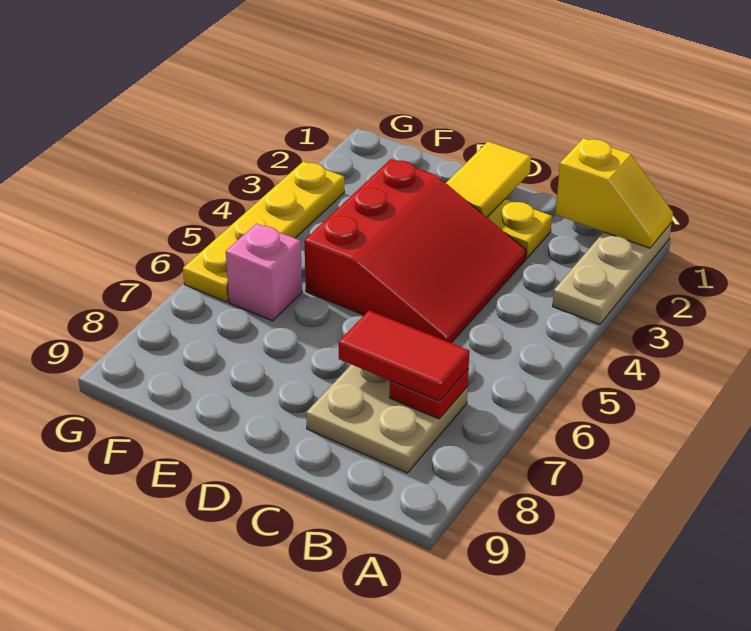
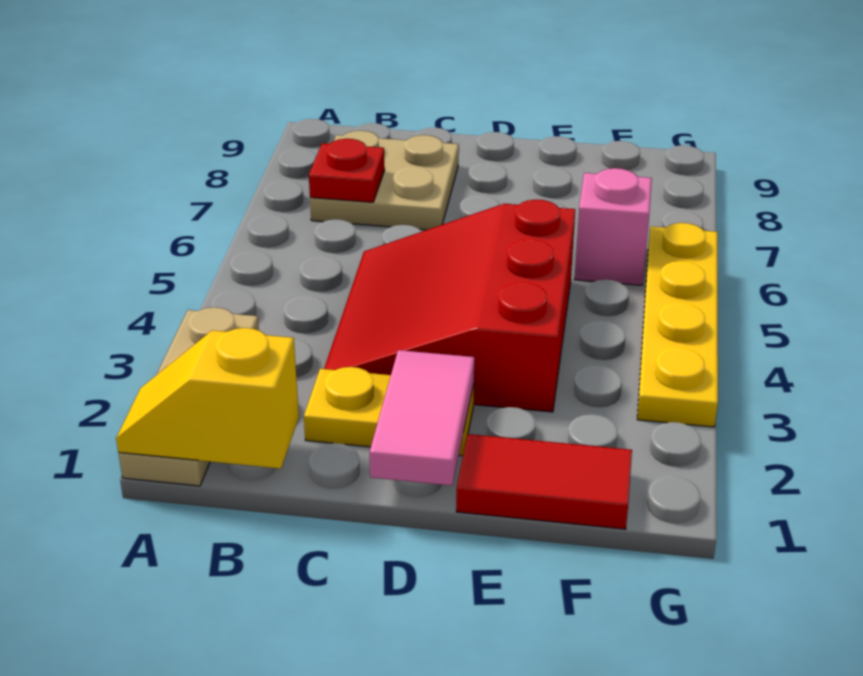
red 1x2 tile [339,311,469,401] -> red 1x2 tile moved to [456,434,632,529]
yellow 1x2 tile [446,142,531,217] -> pink 1x2 tile [370,350,474,486]

